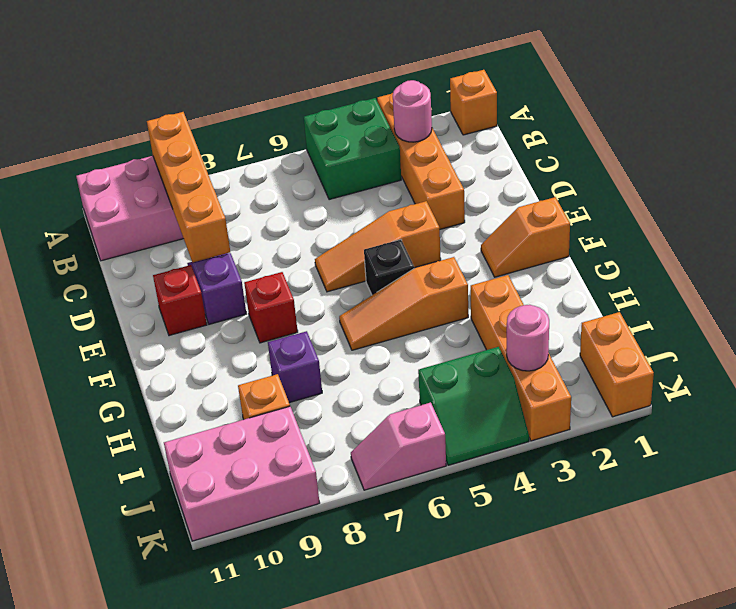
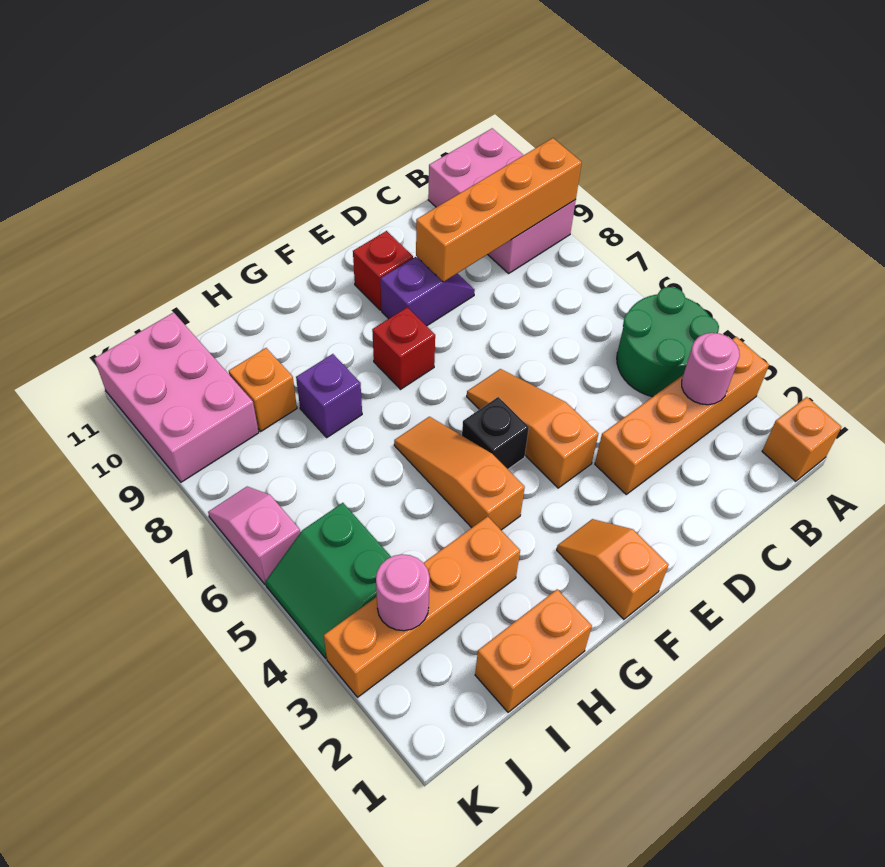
green 2x2 brick [304,98,401,200] -> green 2x2 round brick [617,287,719,397]
orange 1x2 brick [580,312,654,417] -> orange 1x2 brick moved to [475,589,592,712]

